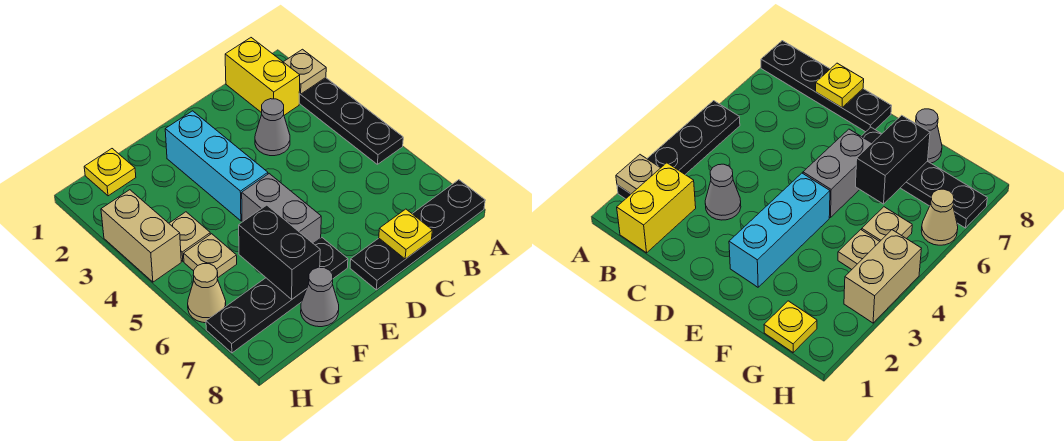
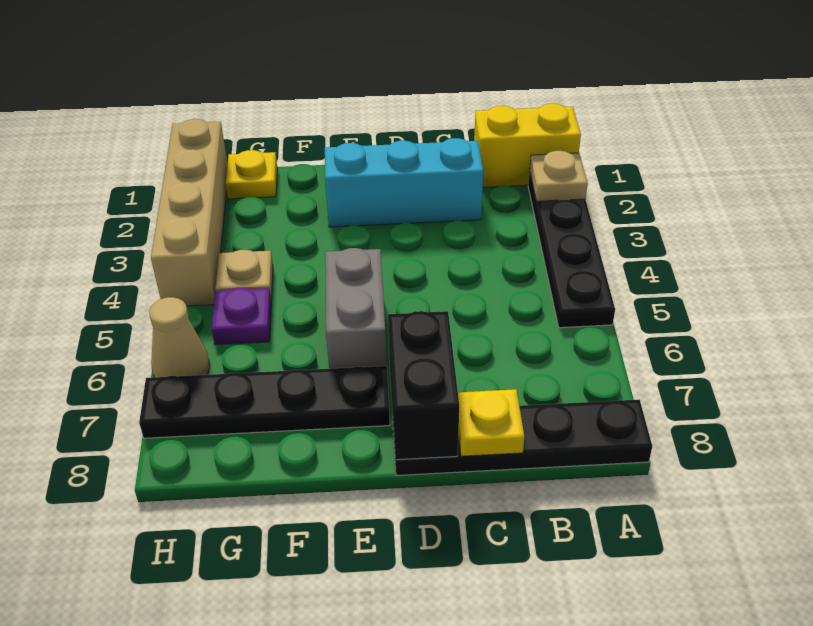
yellow 1x2 brick [225,38,300,115] -> yellow 1x2 brick turned to [474,104,581,187]
grey 1x1 cone [255,99,290,156] -> none
cyan 1x3 brick [165,111,268,221] -> cyan 1x3 brick turned to [325,138,483,227]
black 1x2 brick [239,205,320,300] -> black 1x2 brick moved to [388,311,459,460]
grey 1x1 cone [301,267,339,327] -> none
tan 1x1 plate [184,234,237,277] -> purple 1x1 plate [212,288,271,345]
tan 1x2 brick [101,190,181,282] -> tan 1x4 brick [151,119,228,306]

